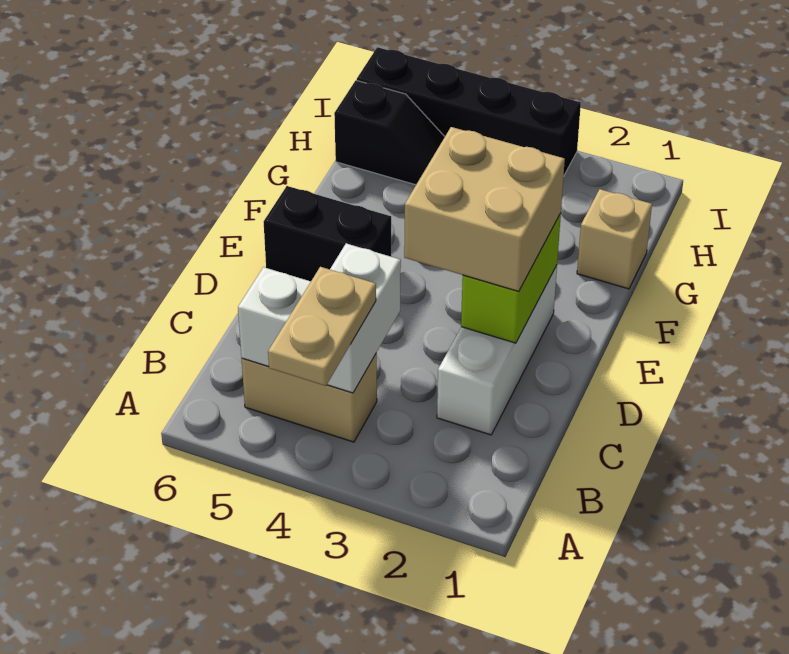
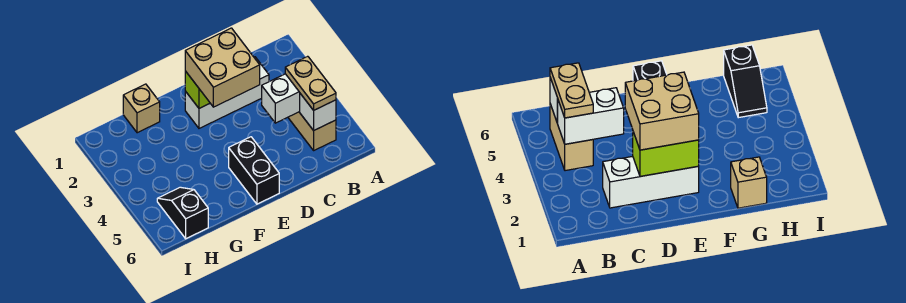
tan 1x2 plate [268,267,376,386] -> tan 1x2 plate turned to [285,56,336,110]
black 1x4 brick [357,47,581,175] -> none

